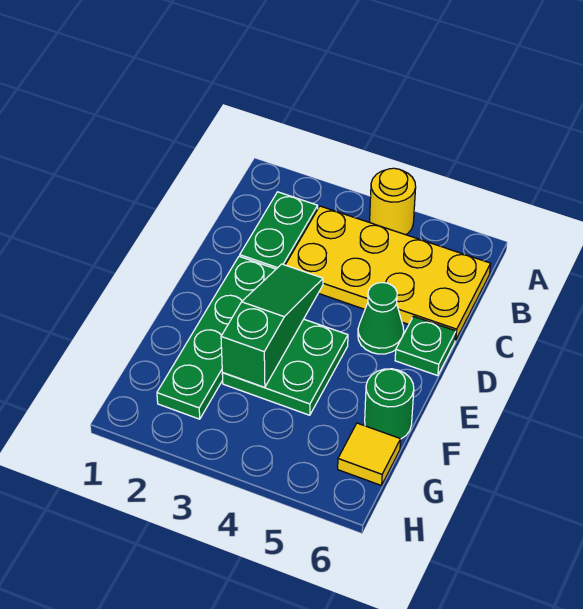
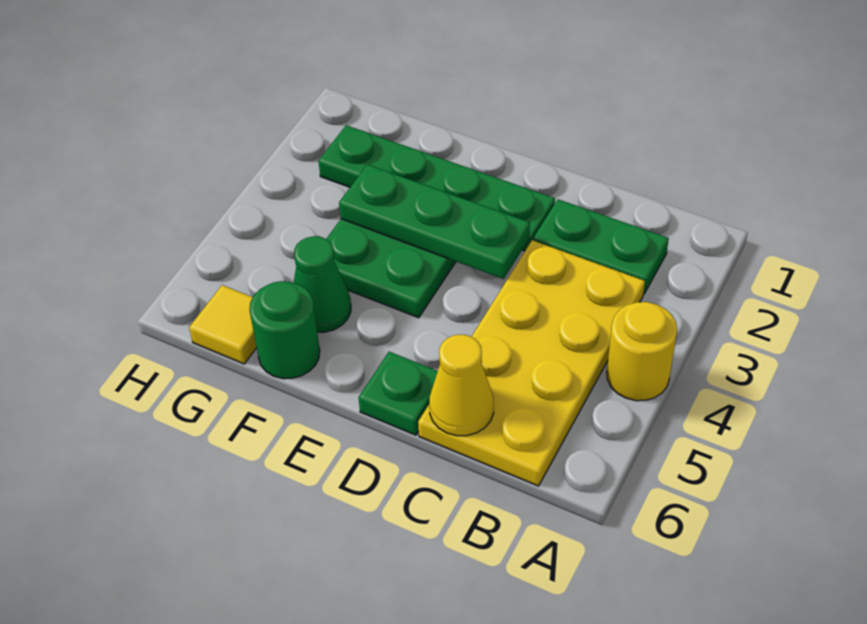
none -> yellow 1x1 cone [429,335,494,436]
green 1x3 slope [221,264,323,388] -> green 1x3 plate [339,165,530,279]
green 1x1 cone [358,283,404,354] -> green 1x1 cone moved to [294,236,351,332]

